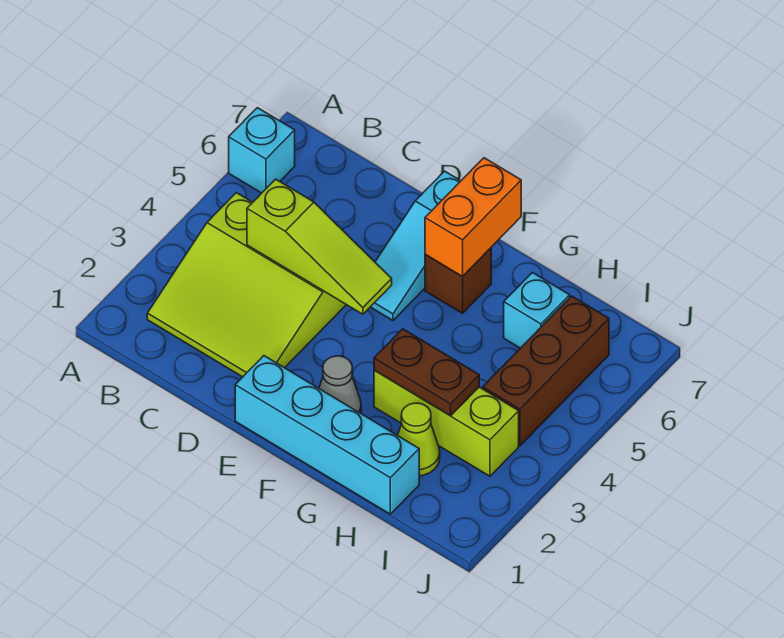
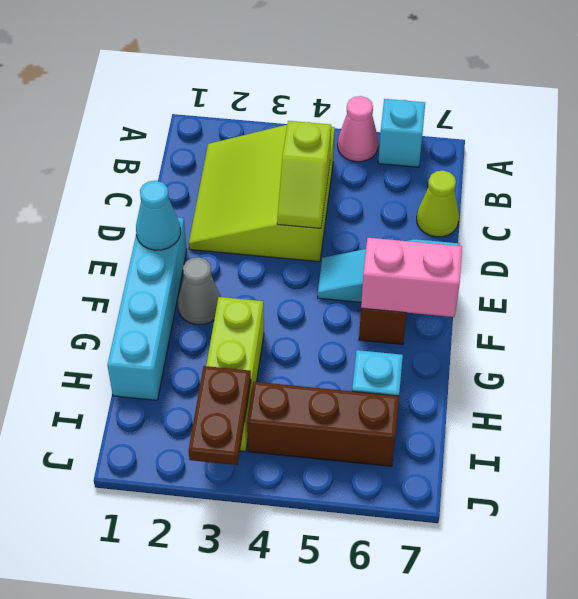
none -> pink 1x1 cone [338,96,378,162]
lime 1x3 slope [247,179,392,314] -> lime 1x2 slope [277,121,331,228]
none -> cyan 1x1 cone [136,181,180,250]
orange 1x2 brick [425,158,521,277] -> pink 1x2 brick [361,238,462,317]
brown 1x2 plate [374,329,479,416] -> brown 1x2 plate moved to [189,366,251,465]
lime 1x1 cone [398,403,440,476] -> lime 1x1 cone moved to [417,170,459,237]

